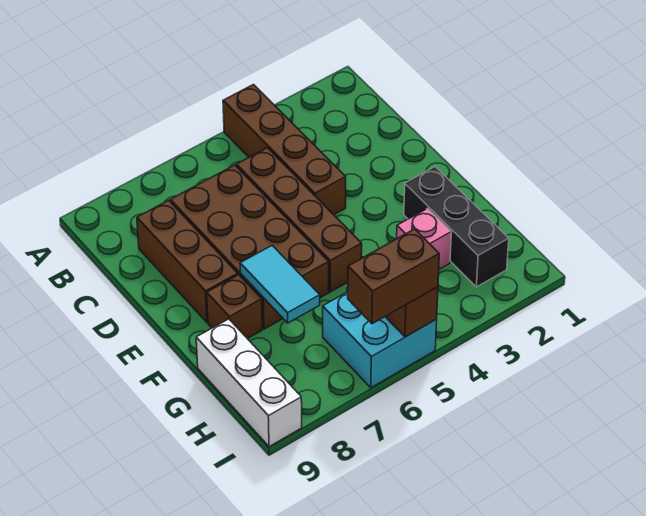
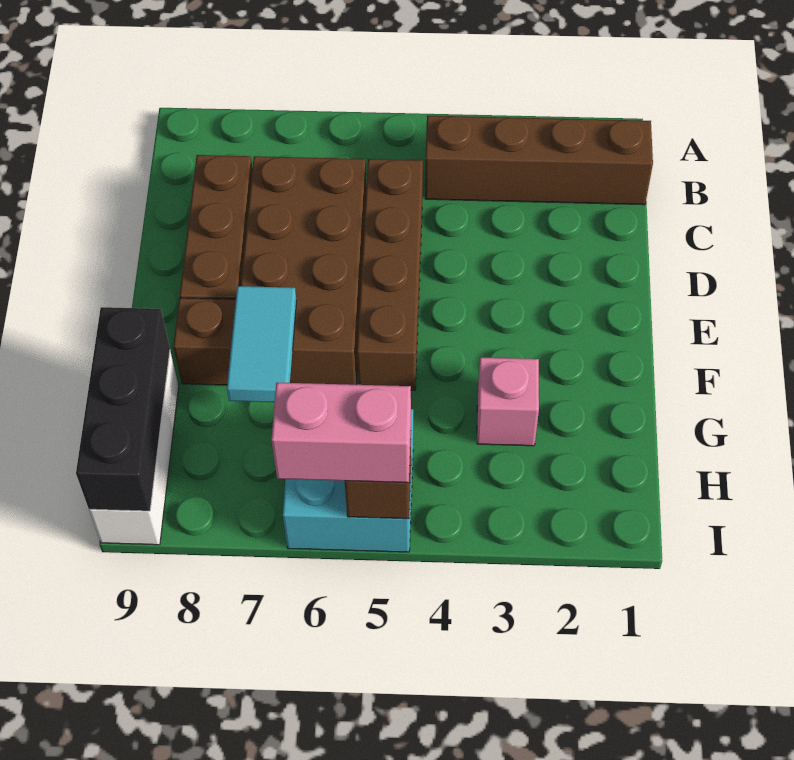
brown 1x4 brick [223,85,346,215] -> brown 1x4 brick turned to [425,116,653,205]
black 1x3 brick [404,167,509,287] -> black 1x3 brick moved to [76,307,170,511]
brown 1x2 brick [348,229,439,324] -> pink 1x2 brick [271,383,411,483]

